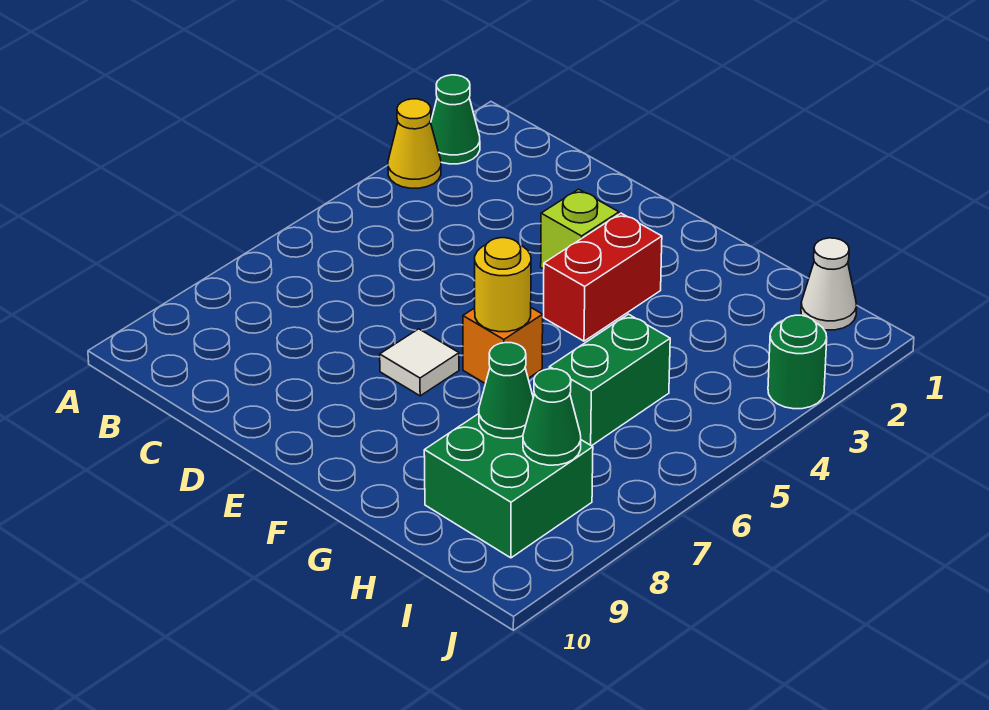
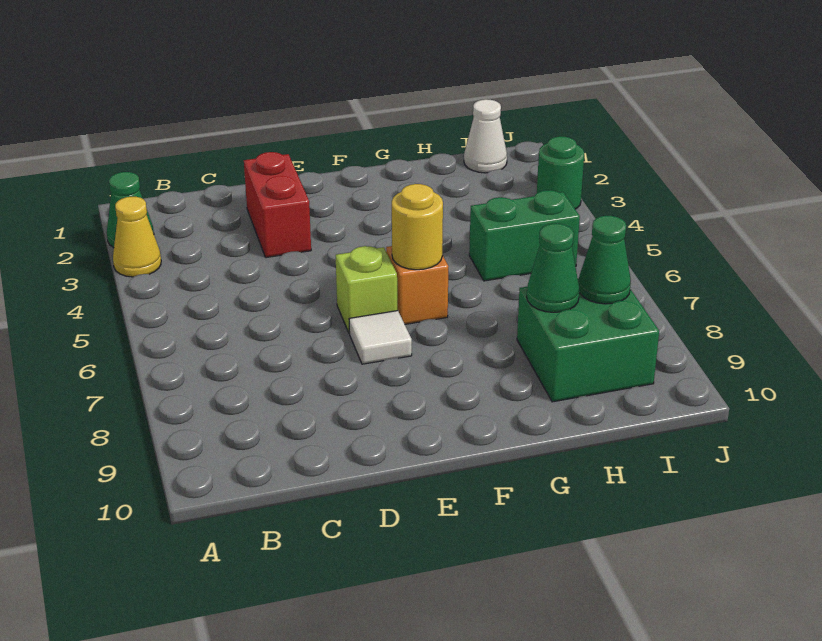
lime 1x1 brick [541,189,619,269] -> lime 1x1 brick moved to [336,246,397,334]
red 1x2 brick [543,213,662,341] -> red 1x2 brick moved to [244,152,311,258]
green 1x2 brick [549,314,670,446] -> green 1x2 brick turned to [469,190,580,281]

